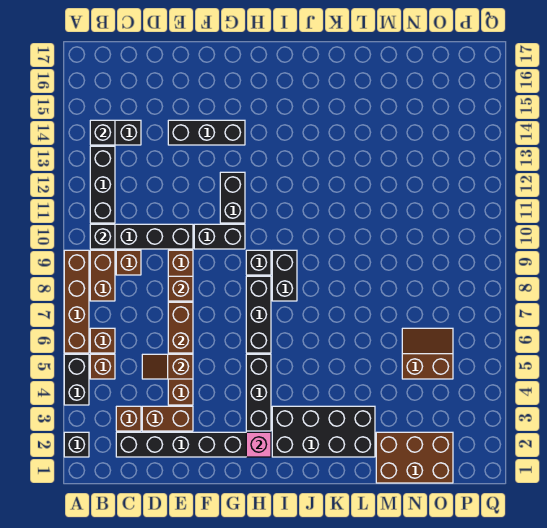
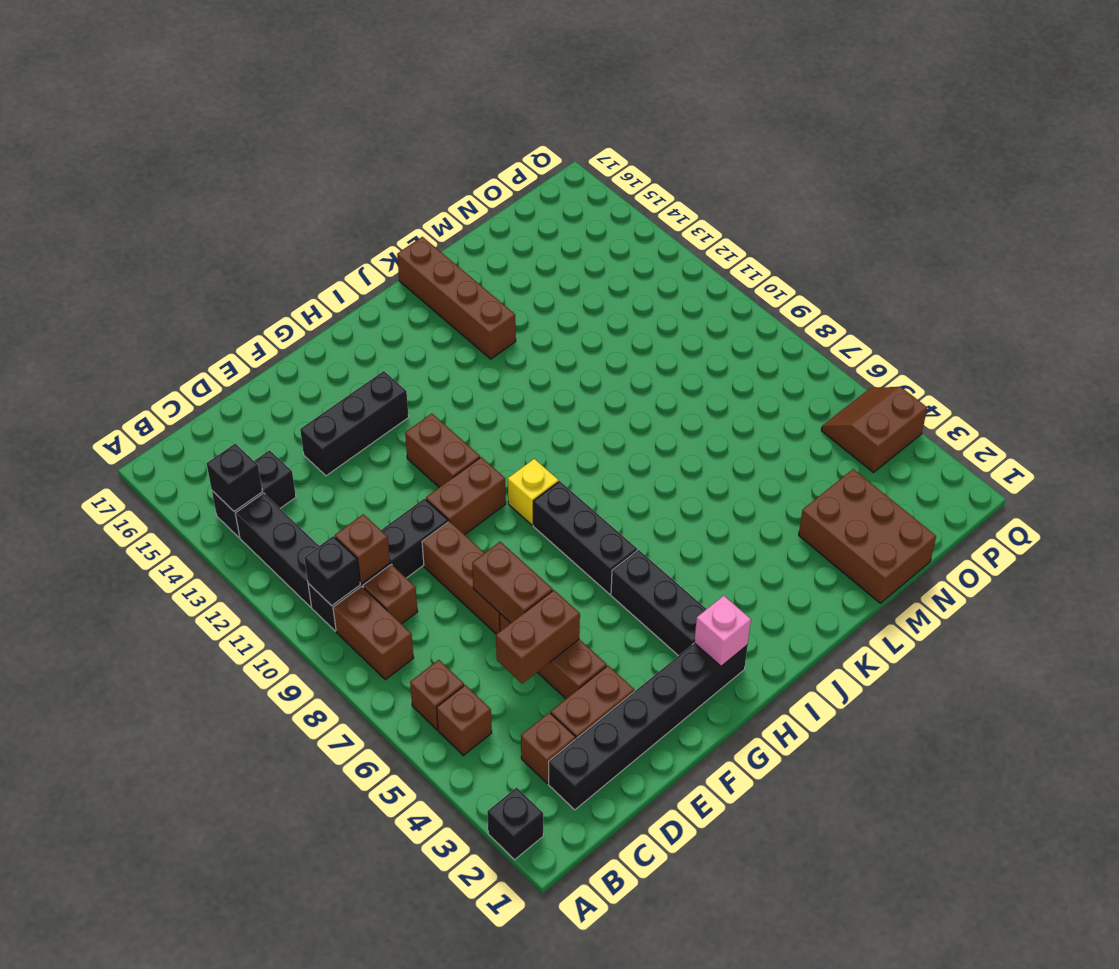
black 1x2 brick [64,354,89,405] -> none
brown 1x4 brick [64,250,89,353] -> brown 1x4 brick moved to [397,237,516,359]
brown 1x2 slope [142,354,193,379] -> brown 1x2 brick [496,590,580,684]
brown 1x1 brick [168,276,193,301] -> brown 1x1 brick moved to [335,514,390,583]
black 1x2 brick [194,224,245,249] -> brown 1x2 brick [426,457,506,535]
black 1x2 brick [220,172,245,223] -> brown 1x2 brick [405,414,480,487]
black 1x1 brick [246,250,271,275] -> yellow 1x1 brick [508,459,559,525]
black 2x4 brick [272,406,375,457] -> none
black 1x2 brick [272,250,297,301] -> none
brown 2x3 brick [376,432,453,483] -> brown 2x3 brick turned to [799,469,936,603]
brown 2x2 slope [402,328,453,379] -> brown 2x2 slope moved to [821,387,927,472]

